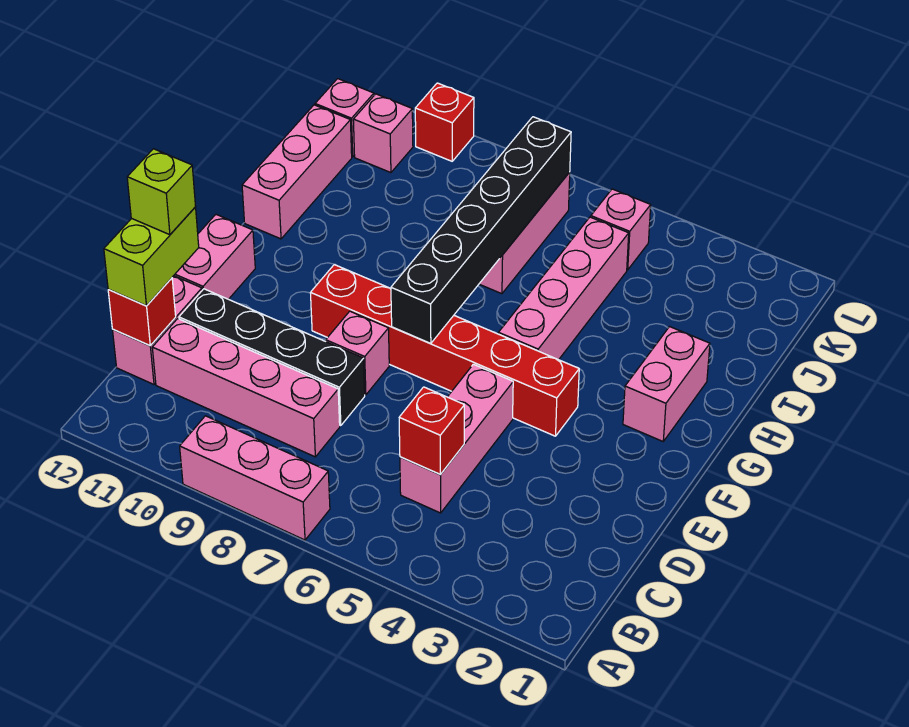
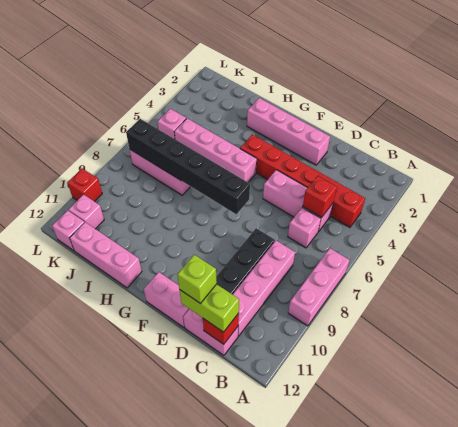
pink 1x1 brick [326,311,389,395] -> pink 1x1 brick moved to [288,208,321,248]
red 1x6 brick [310,265,579,436] -> red 1x6 brick turned to [240,134,365,227]
pink 1x2 brick [623,327,710,441] -> pink 1x4 brick [247,98,330,165]

